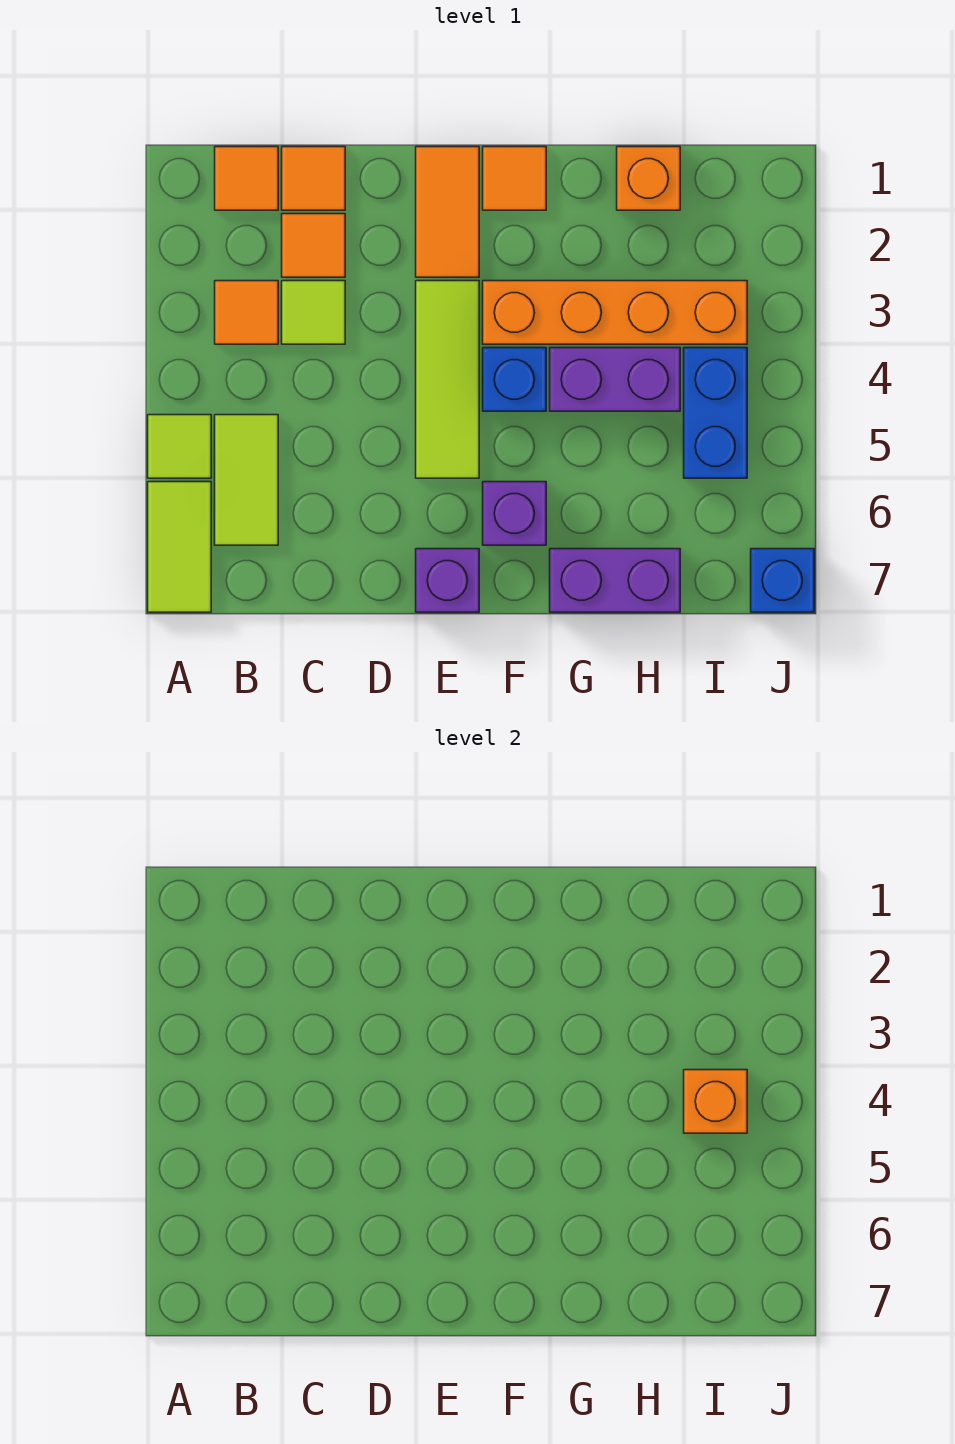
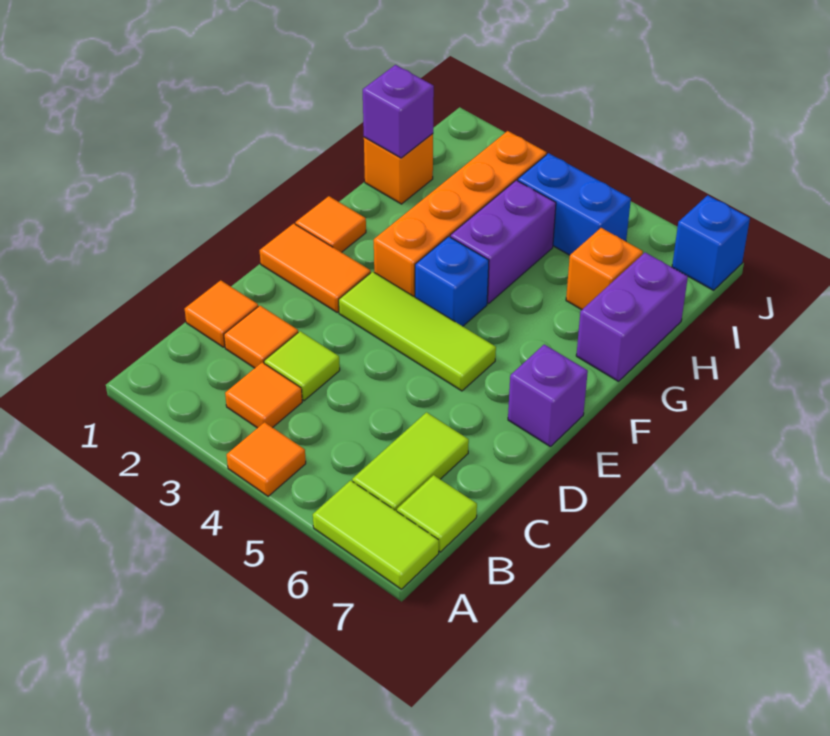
lime 1x1 tile [148,415,211,478] -> lime 1x1 tile moved to [397,475,477,552]
orange 1x1 tile [215,147,278,210] -> orange 1x1 tile moved to [227,422,306,496]
lime 1x2 tile [215,415,278,545] -> lime 1x2 tile turned to [352,412,469,511]
purple 1x1 brick [483,482,546,545] -> purple 1x1 brick moved to [363,65,434,158]
orange 1x1 brick [684,1070,747,1133] -> orange 1x1 brick moved to [566,228,643,310]

